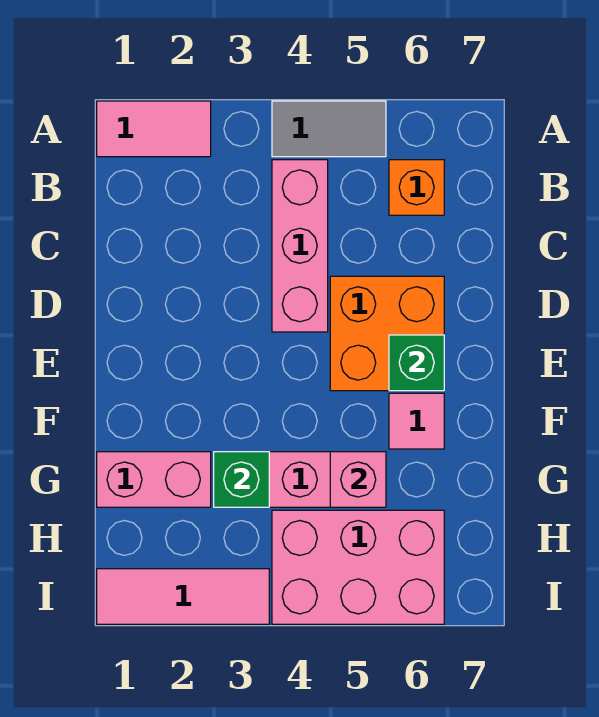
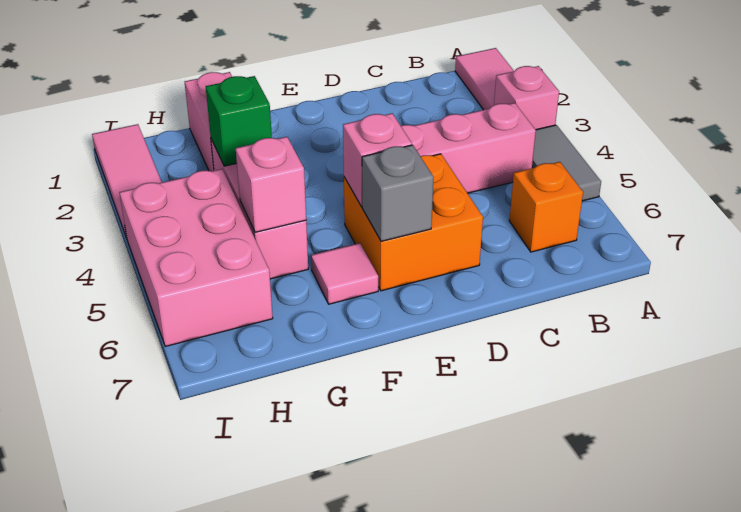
none -> pink 1x1 brick [494,66,559,130]
none -> pink 1x1 brick [343,113,412,207]
green 1x1 brick [389,335,444,391] -> grey 1x1 brick [362,145,433,241]

